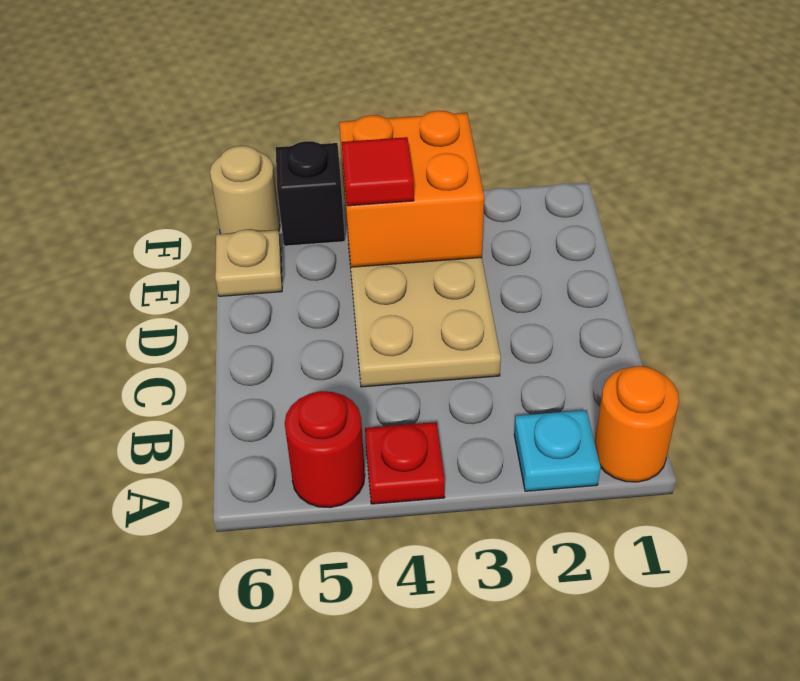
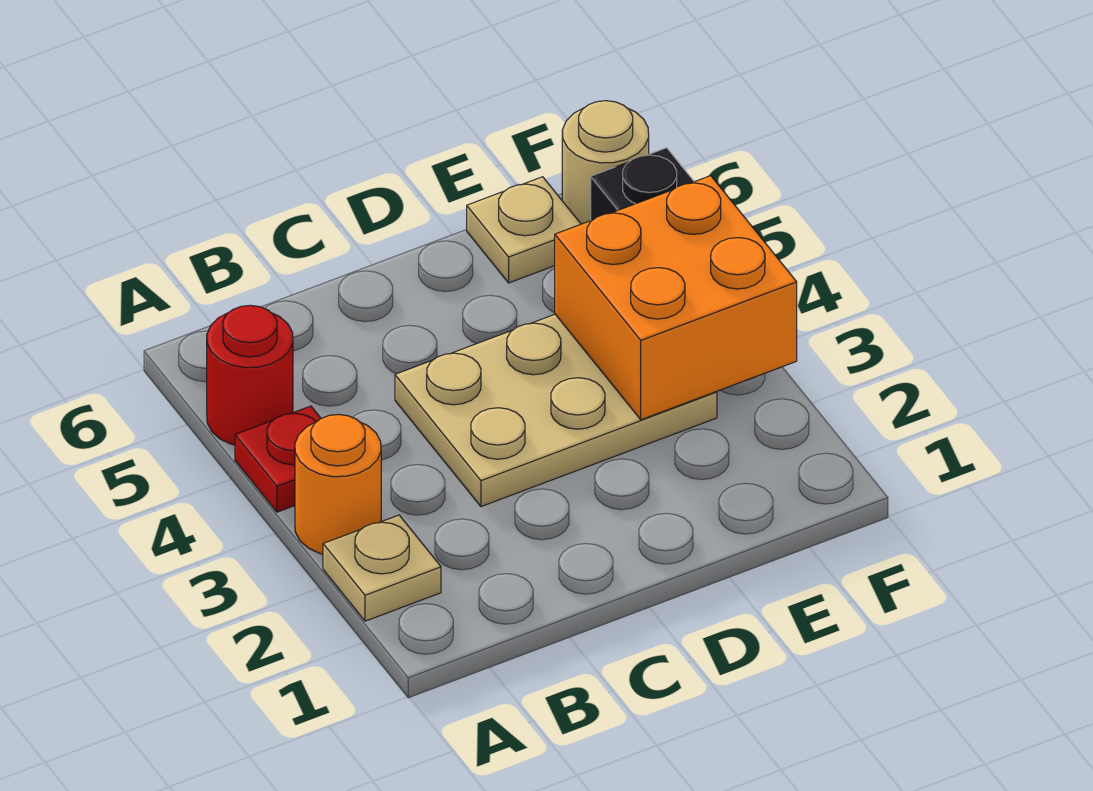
orange 1x1 round brick [595,366,679,482] -> orange 1x1 round brick moved to [295,414,381,554]
cyan 1x1 plate [514,410,601,491] -> tan 1x1 plate [323,515,441,621]
red 1x1 tile [342,137,414,206] -> none

